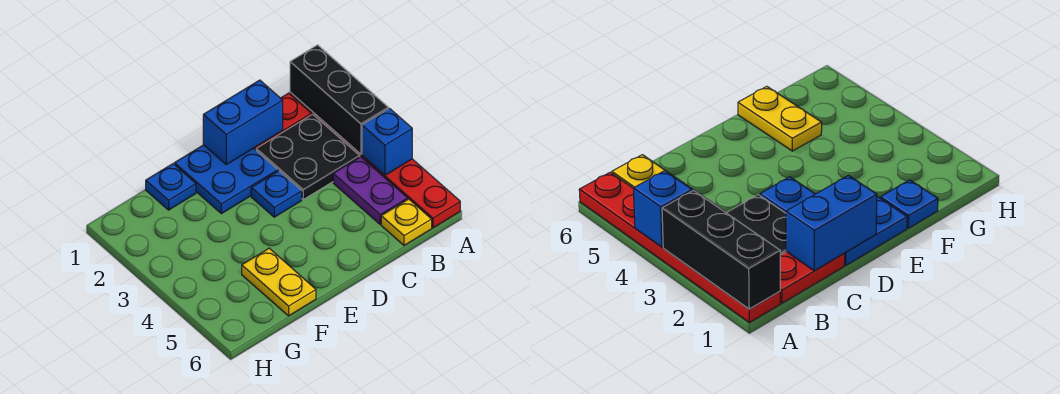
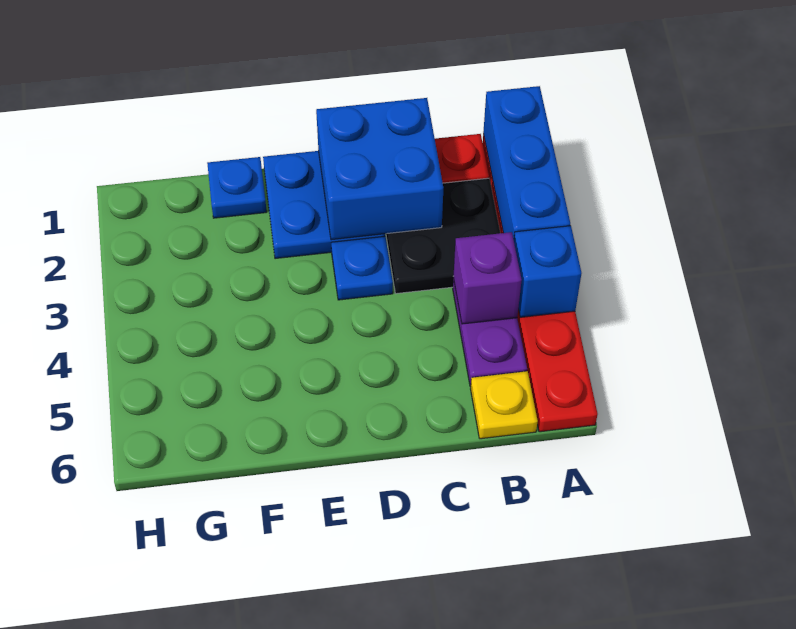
black 1x3 brick [290,45,388,154] -> blue 1x3 brick [483,86,570,239]
none -> purple 1x1 brick [453,232,522,324]
blue 1x2 brick [203,80,283,165] -> blue 2x2 brick [316,98,443,240]
yellow 1x2 plate [242,248,316,316] -> none

